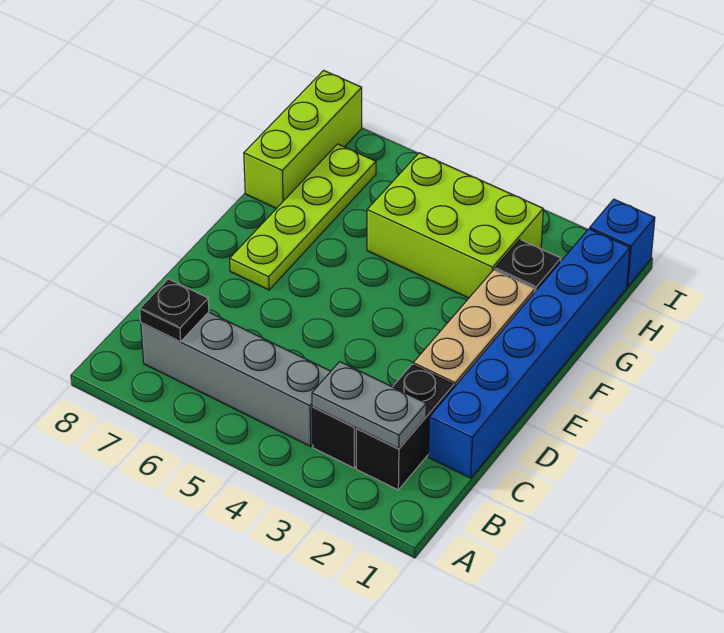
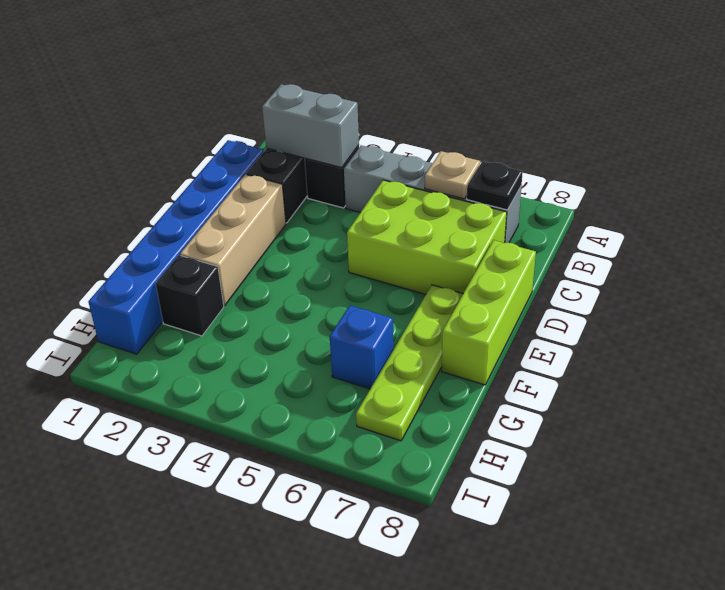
grey 1x2 plate [312,362,426,449] -> grey 1x2 brick [262,84,359,168]
none -> tan 1x1 plate [425,151,480,199]
lime 2x3 brick [367,153,543,298] -> lime 2x3 brick moved to [347,180,507,294]
lime 1x3 brick [244,70,362,209] -> lime 1x3 brick moved to [442,240,536,385]
blue 1x1 brick [590,199,655,287] -> blue 1x1 brick moved to [330,306,393,389]

